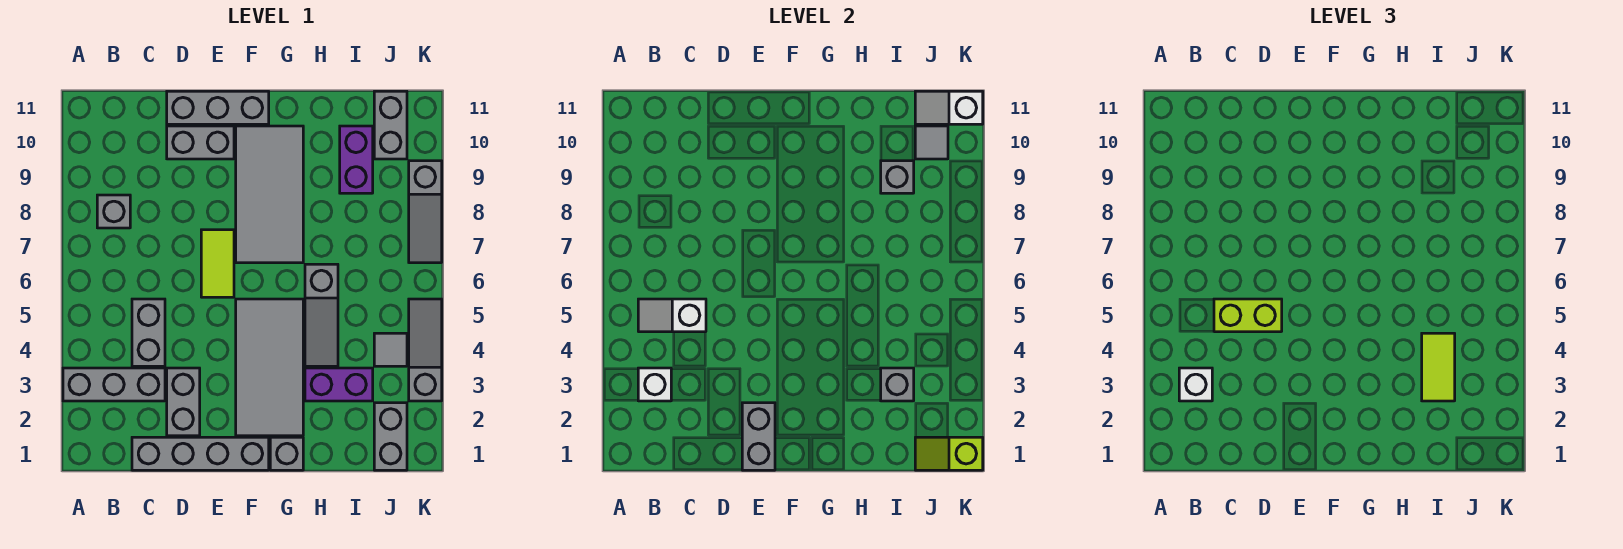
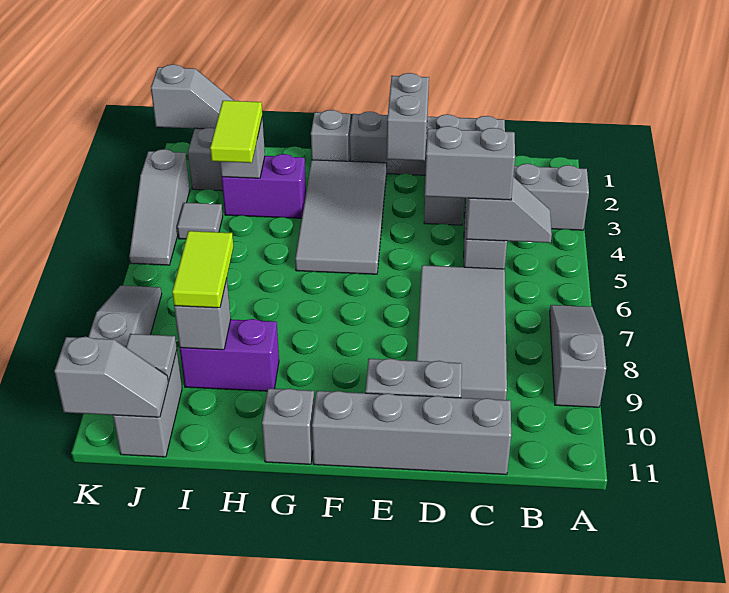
white 1x1 brick [638,368,671,401] -> none
white 1x1 brick [1179,368,1212,401] -> none
white 1x2 slope [638,299,706,332] -> grey 1x2 slope [466,177,552,243]
grey 1x1 brick [97,195,130,228] -> grey 1x1 brick moved to [262,388,315,464]
lime 1x2 brick [1214,299,1282,332] -> grey 1x2 brick [424,126,515,200]
grey 1x3 brick [167,91,269,124] -> grey 1x4 brick [312,391,511,475]
lime 1x2 tile [201,230,234,297] -> lime 1x2 tile moved to [172,231,233,308]
grey 2x4 tile [236,126,303,263] -> grey 2x4 tile moved to [417,265,507,400]
grey 1x3 slope [305,264,338,366] -> grey 1x3 slope moved to [550,305,606,407]
purple 1x2 brick [340,126,373,193] -> purple 1x2 brick turned to [180,319,279,391]
lime 1x2 slope [915,437,983,470] -> grey 1x2 slope [151,65,234,129]
white 1x2 slope [915,91,983,124] -> grey 1x2 slope [54,337,168,417]

